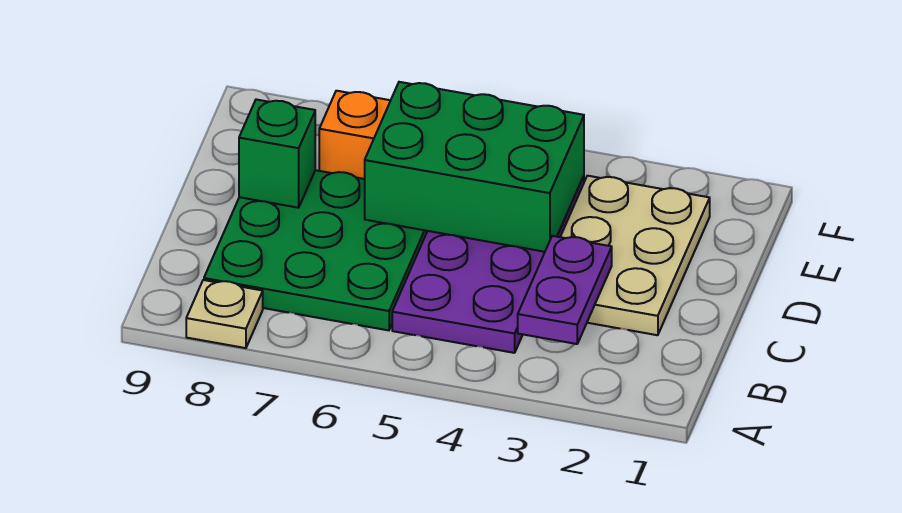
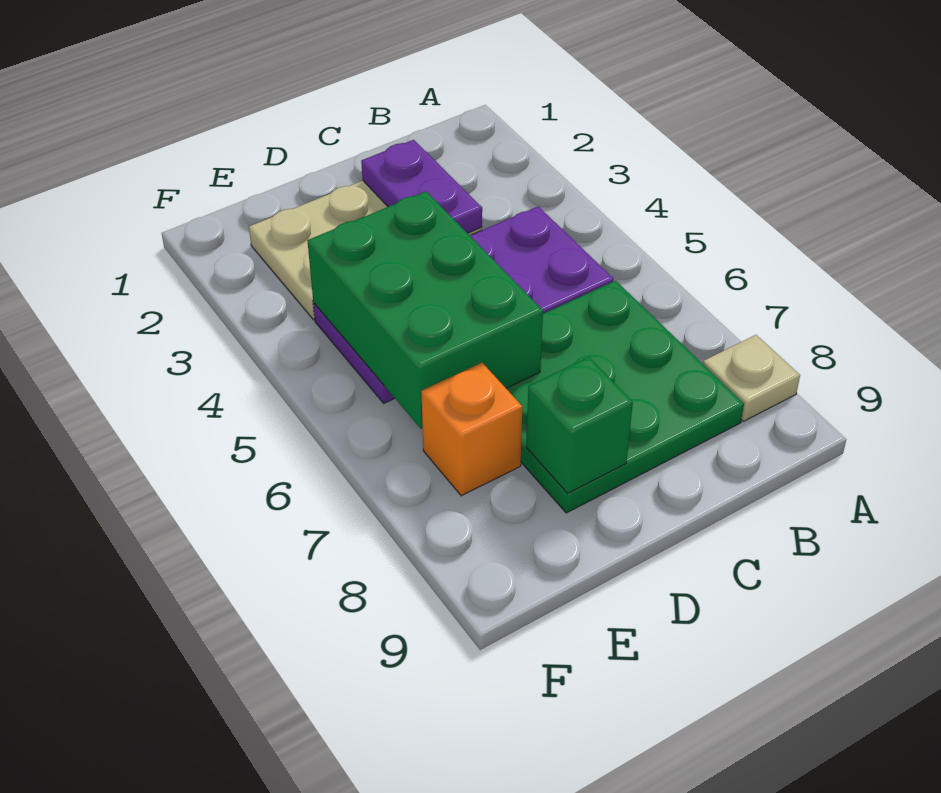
purple 1x2 plate [518,236,612,344] -> purple 1x2 plate turned to [361,140,482,233]

